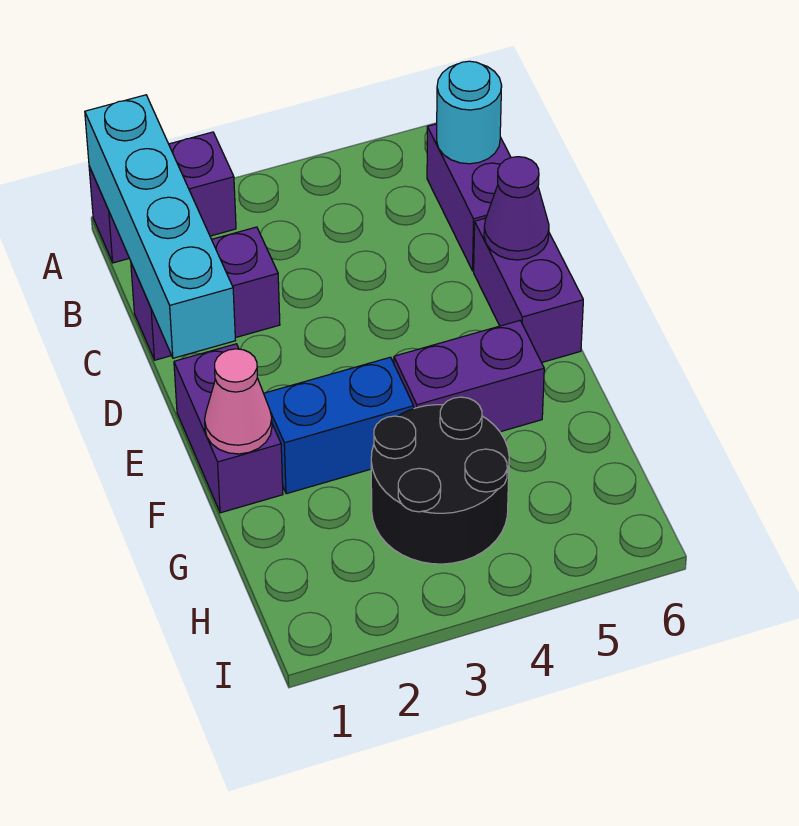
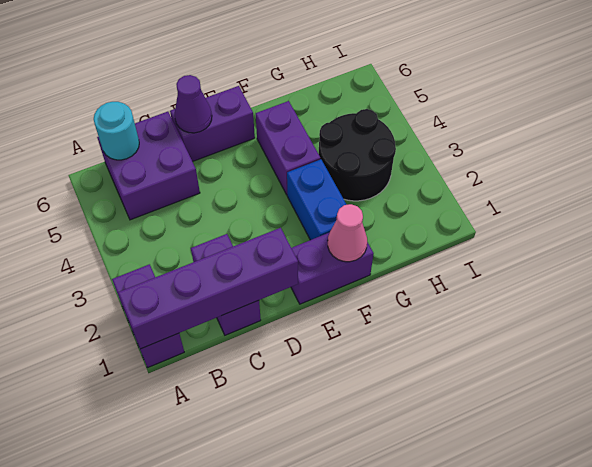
cyan 1x4 brick [85,95,235,358] -> purple 1x4 brick [118,228,298,349]
purple 1x2 brick [427,124,511,271] -> purple 2x2 brick [97,112,200,220]

